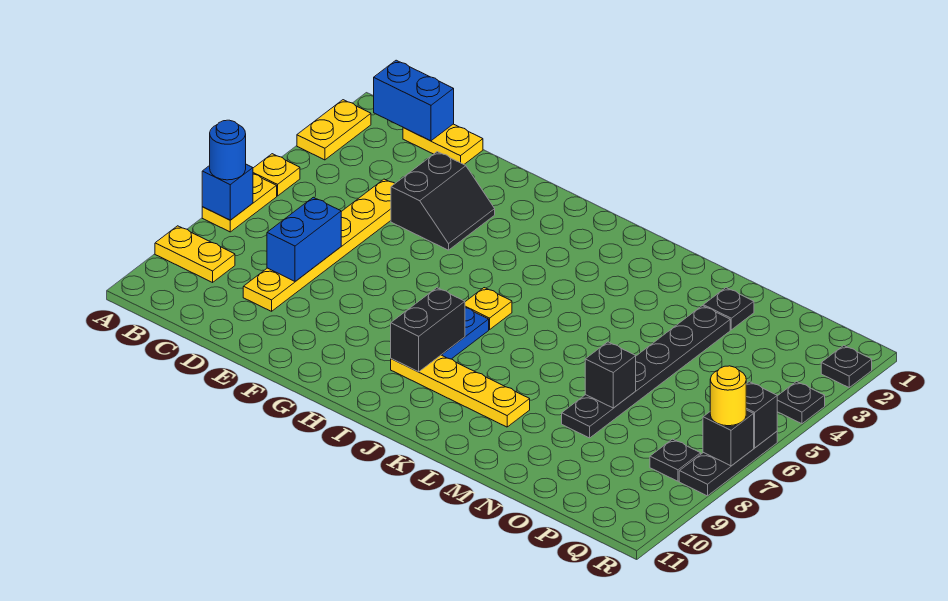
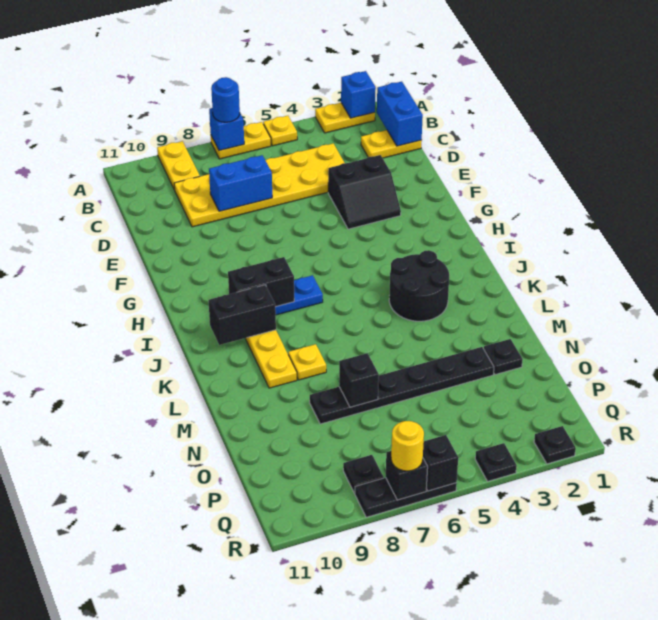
none -> blue 1x1 brick [341,71,376,118]
yellow 1x2 plate [403,124,483,164] -> yellow 1x2 plate turned to [361,130,422,158]
yellow 1x6 plate [243,179,395,311] -> yellow 2x6 plate [174,143,344,227]
yellow 1x1 plate [465,288,512,330] -> yellow 1x1 plate moved to [288,344,326,380]
none -> black 2x2 round brick [389,250,449,321]
none -> black 1x2 brick [209,285,276,345]

